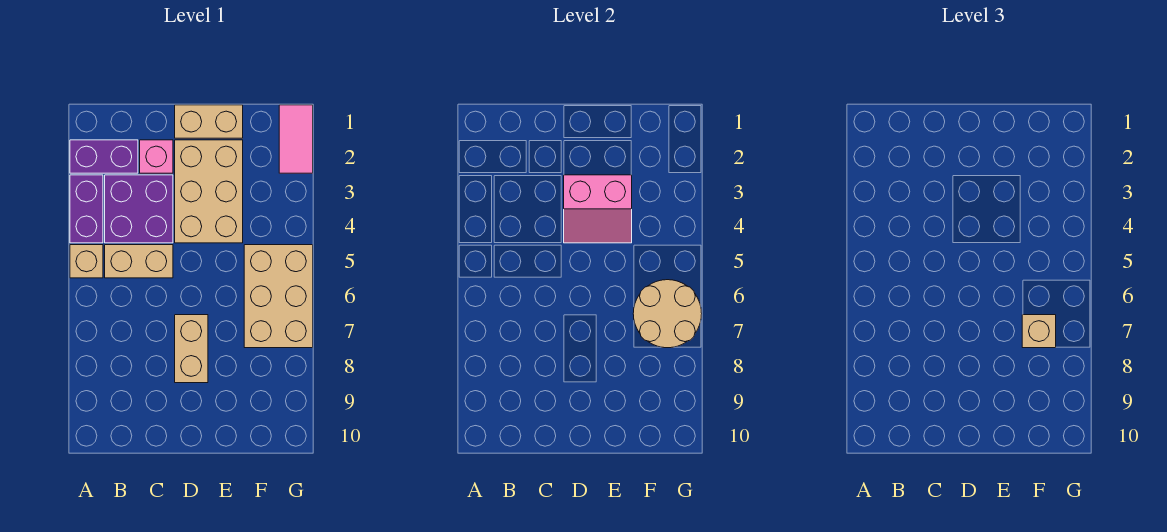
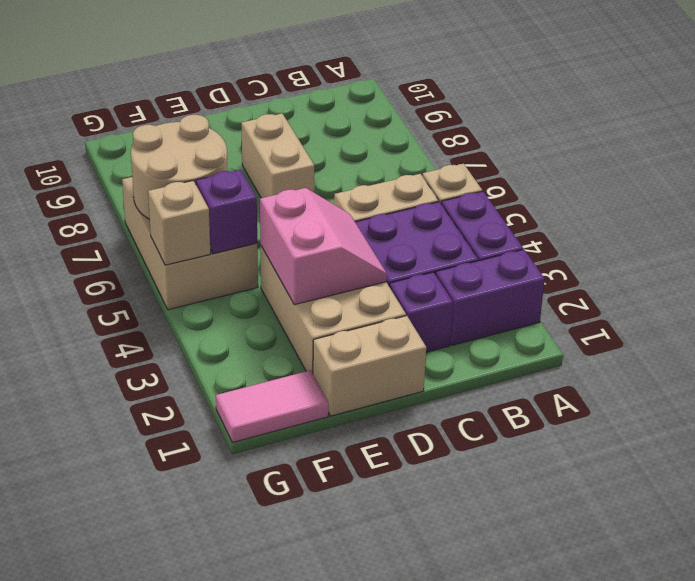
pink 1x1 brick [140,140,173,173] -> purple 1x1 brick [389,272,453,352]
pink 2x2 slope [564,175,632,243] -> pink 2x2 slope turned to [260,188,387,305]
none -> purple 1x1 brick [196,170,257,254]
tan 1x1 brick [1022,315,1056,348] -> tan 1x1 brick moved to [148,180,210,265]
pink 1x2 tile [279,105,313,173] -> pink 1x2 tile turned to [216,370,328,443]

